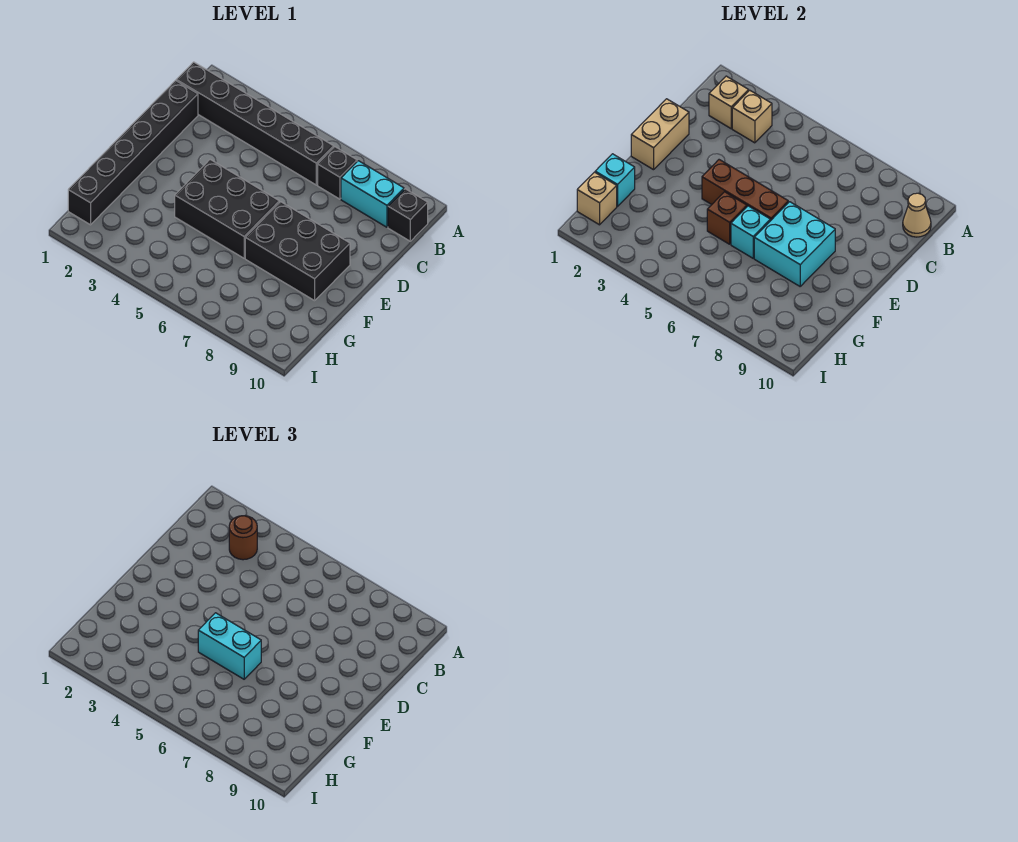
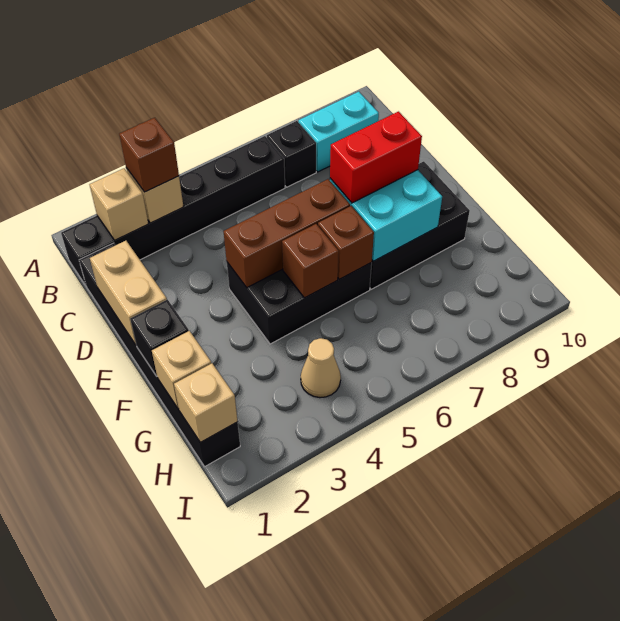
brown 1x1 round brick [229,516,257,560] -> brown 1x1 brick [119,118,179,192]
black 1x1 brick [388,189,428,241] -> black 1x1 brick moved to [130,300,189,376]
tan 1x1 cone [903,193,931,237] -> tan 1x1 cone moved to [301,338,341,398]
none -> red 1x2 brick [330,112,422,203]
cyan 1x2 brick [198,613,261,679] -> none
cyan 1x1 brick [731,206,770,258] -> brown 1x1 brick [318,206,374,279]
cyan 1x1 brick [595,154,635,206] -> tan 1x1 brick [152,331,211,409]

